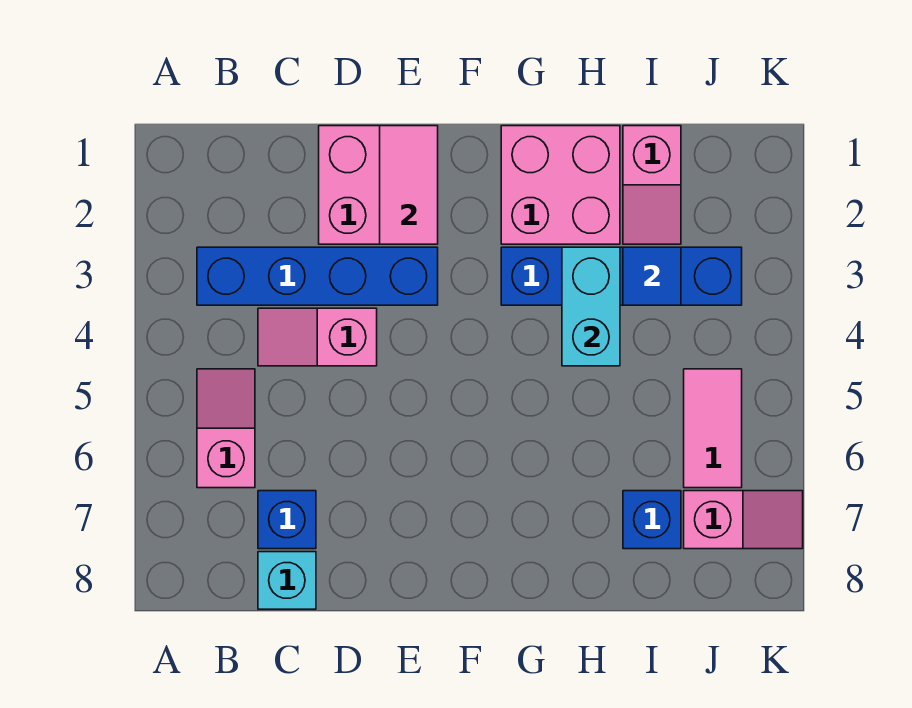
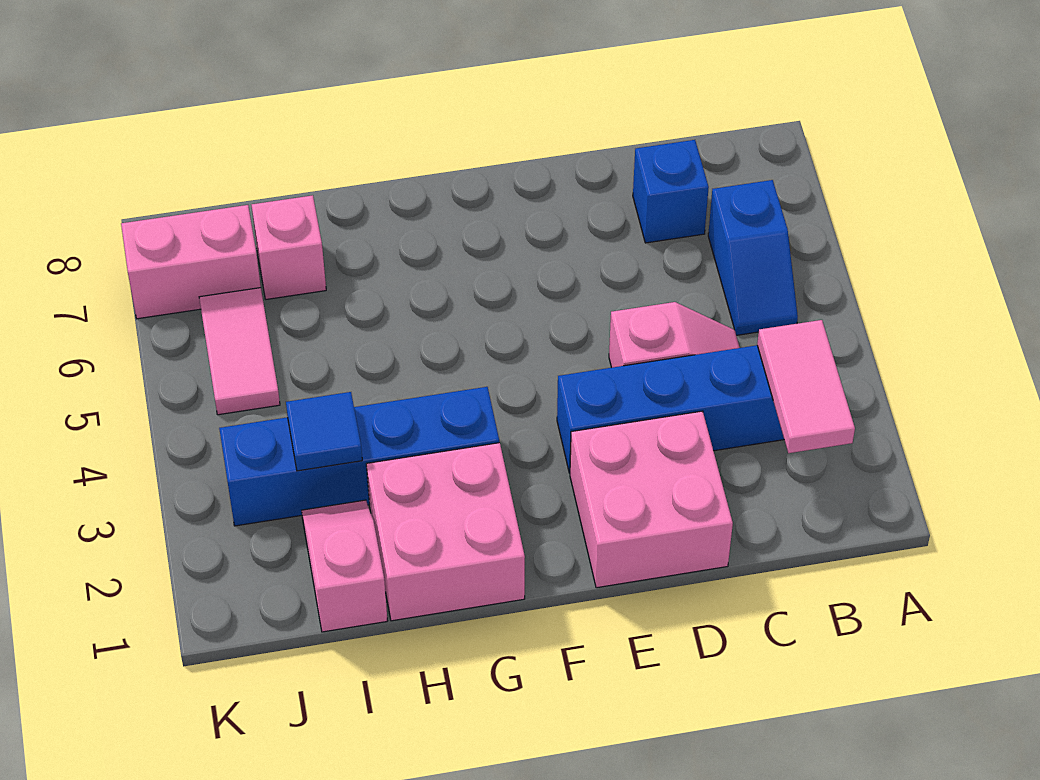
pink 1x2 slope [197,369,255,488] -> blue 1x2 slope [708,180,798,335]
cyan 1x1 brick [258,552,316,609] -> none
pink 1x2 tile [380,126,438,244] -> pink 1x2 tile moved to [757,320,855,453]
cyan 1x2 brick [562,247,620,366] -> none
blue 1x1 brick [623,491,681,549] -> pink 1x1 brick [252,195,326,299]
pink 1x2 slope [684,491,803,549] -> pink 1x2 brick [121,205,261,319]

